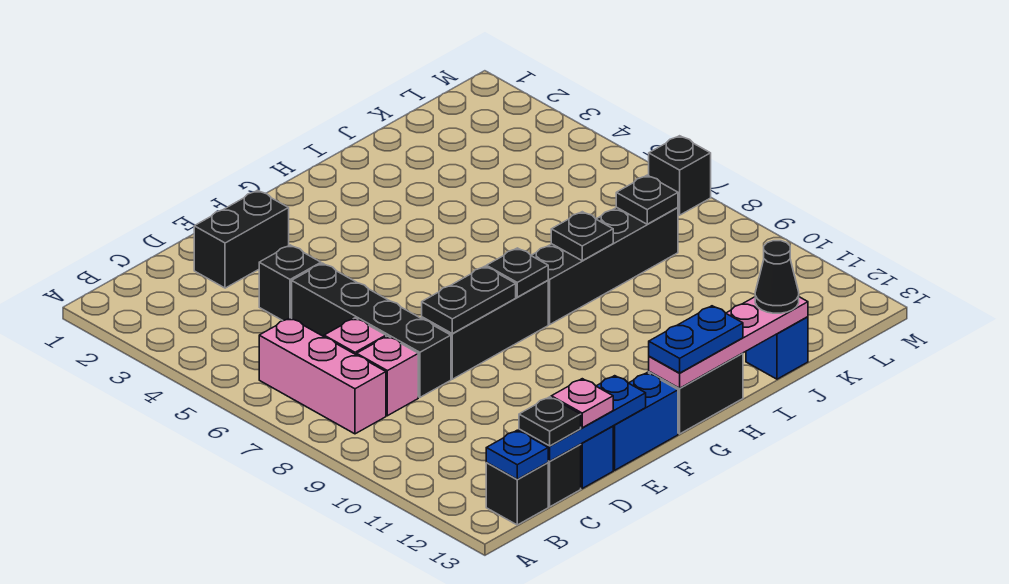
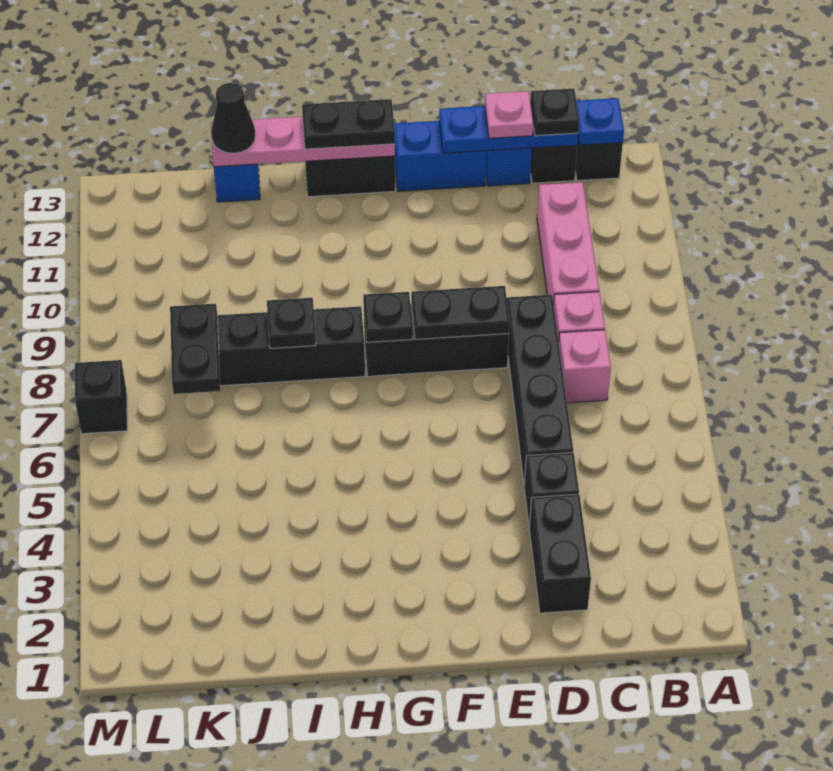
pink 1x3 brick [259,318,386,434] -> pink 1x3 brick moved to [537,182,599,305]
black 1x2 brick [194,190,289,288] -> black 1x2 brick turned to [529,494,591,613]
blue 1x2 plate [649,306,743,373] -> black 1x2 plate [302,99,395,149]
black 1x1 plate [616,175,678,224] -> black 1x2 plate [170,304,220,394]

